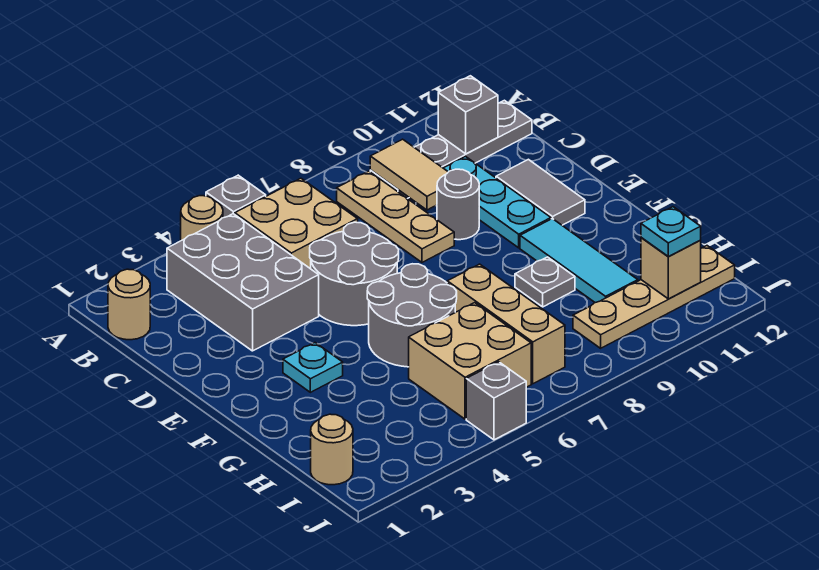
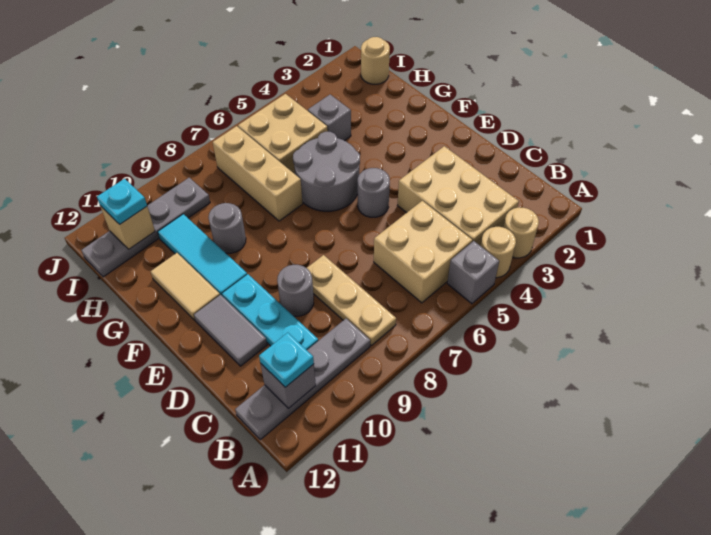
tan 1x1 round brick [108,269,150,340] -> tan 1x1 round brick moved to [503,207,539,258]
grey 2x3 brick [167,214,319,351] -> tan 2x3 brick [397,146,519,246]
tan 1x2 tile [370,139,448,210] -> tan 1x2 tile moved to [151,253,220,320]
grey 2x2 round brick [310,222,399,326] -> grey 1x1 round brick [358,168,390,217]
cyan 1x1 plate [283,343,343,392] -> cyan 1x1 plate moved to [259,333,314,387]
grey 1x1 plate [515,257,575,307] -> grey 1x1 round brick [208,203,246,253]
tan 1x4 plate [573,246,735,348] -> grey 1x4 plate [81,178,210,277]
grey 1x1 brick [466,362,526,440] -> grey 1x1 brick moved to [308,94,351,141]

